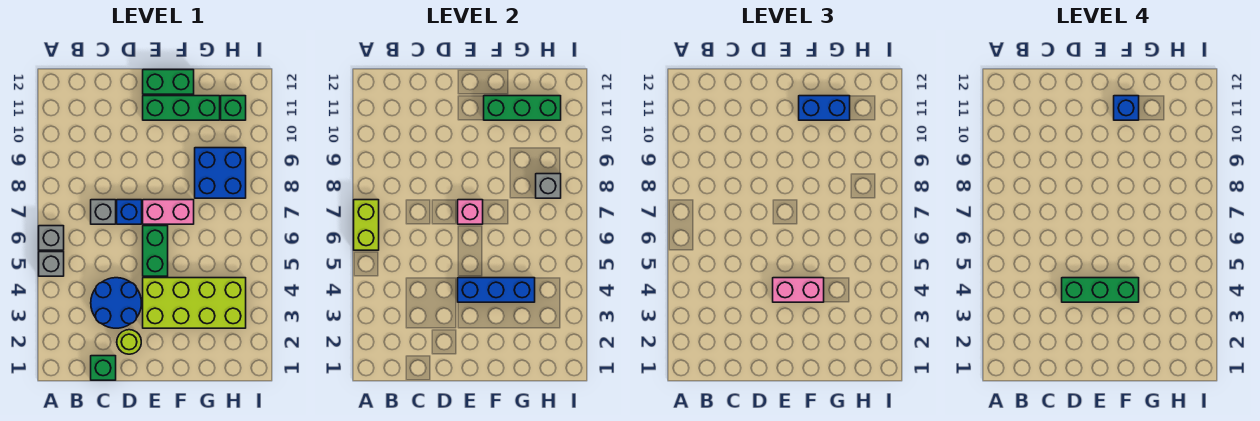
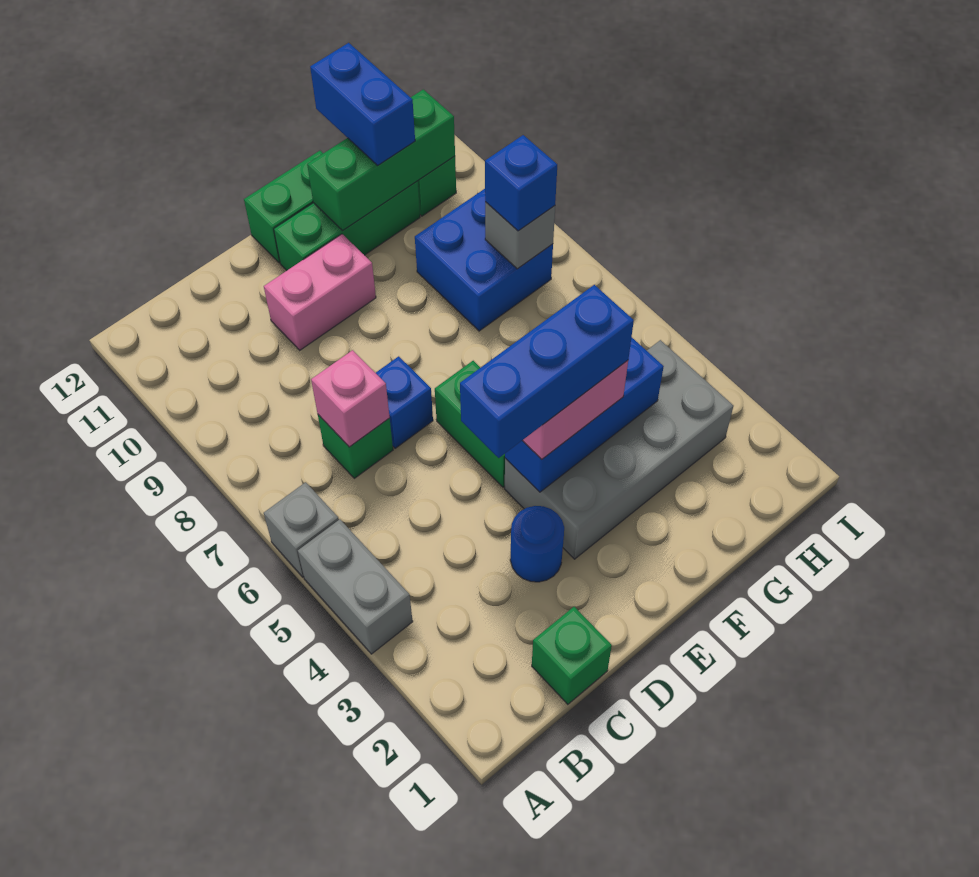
grey 1x1 brick [39,252,64,276] -> grey 1x2 brick [298,519,413,654]
lime 1x2 brick [354,200,379,250] -> none
blue 2x2 round brick [91,278,141,328] -> blue 1x1 round brick [510,506,564,582]
grey 1x1 brick [91,200,116,224] -> green 1x1 brick [318,415,393,478]
lime 1x1 round brick [117,330,141,354] -> none
green 1x3 brick [1062,278,1139,302] -> blue 1x3 brick [460,285,634,458]
lime 2x4 brick [143,278,246,328] -> grey 2x4 brick [505,340,733,559]
pink 1x2 brick [143,200,194,224] -> pink 1x2 brick moved to [264,234,376,350]
pink 1x1 brick [458,200,483,224] -> pink 1x1 brick moved to [311,350,390,447]
blue 1x2 brick [799,96,850,120] -> blue 1x2 brick turned to [310,43,415,165]
blue 1x1 brick [1114,96,1139,120] -> blue 1x1 brick moved to [485,135,557,231]

